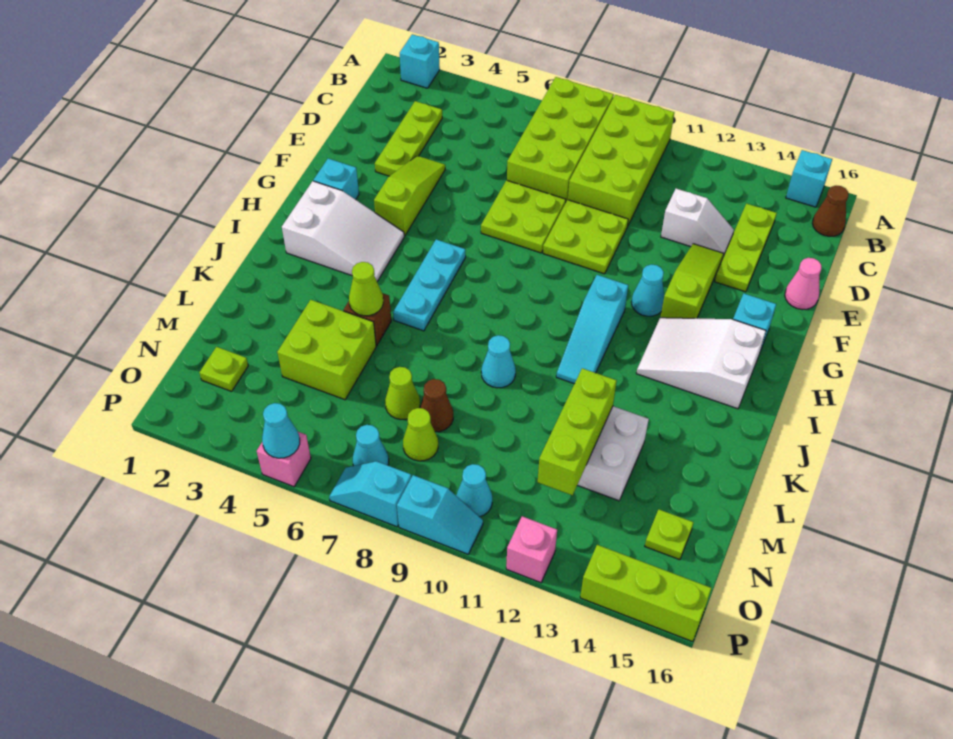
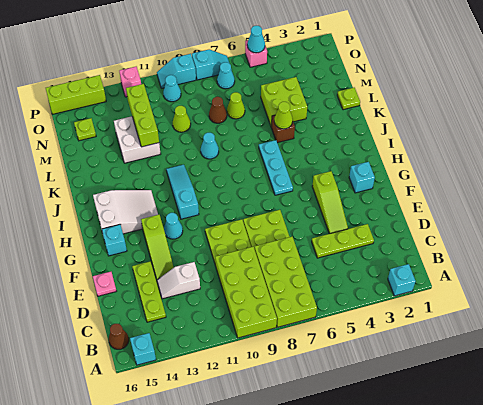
lime 1x3 plate [375,101,442,176] -> lime 1x3 plate turned to [312,224,374,258]
pink 1x1 cone [785,258,821,309] -> pink 1x1 plate [93,272,116,296]
white 2x3 slope [282,181,404,281] -> none
lime 1x1 plate [199,347,248,391] -> lime 1x1 plate moved to [337,88,360,110]
lime 1x1 cone [403,408,438,461] -> lime 1x1 cone moved to [173,106,191,132]

